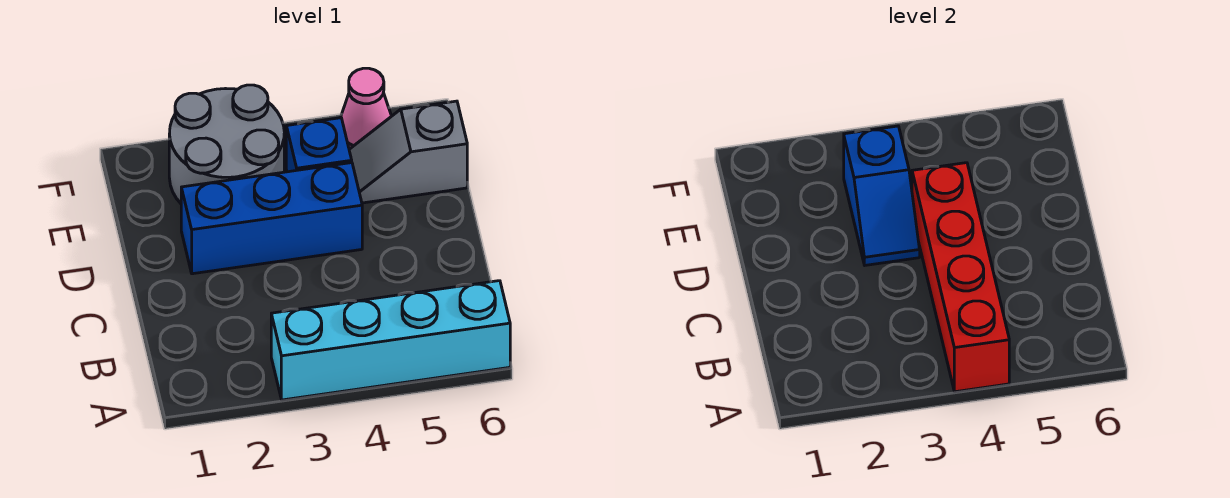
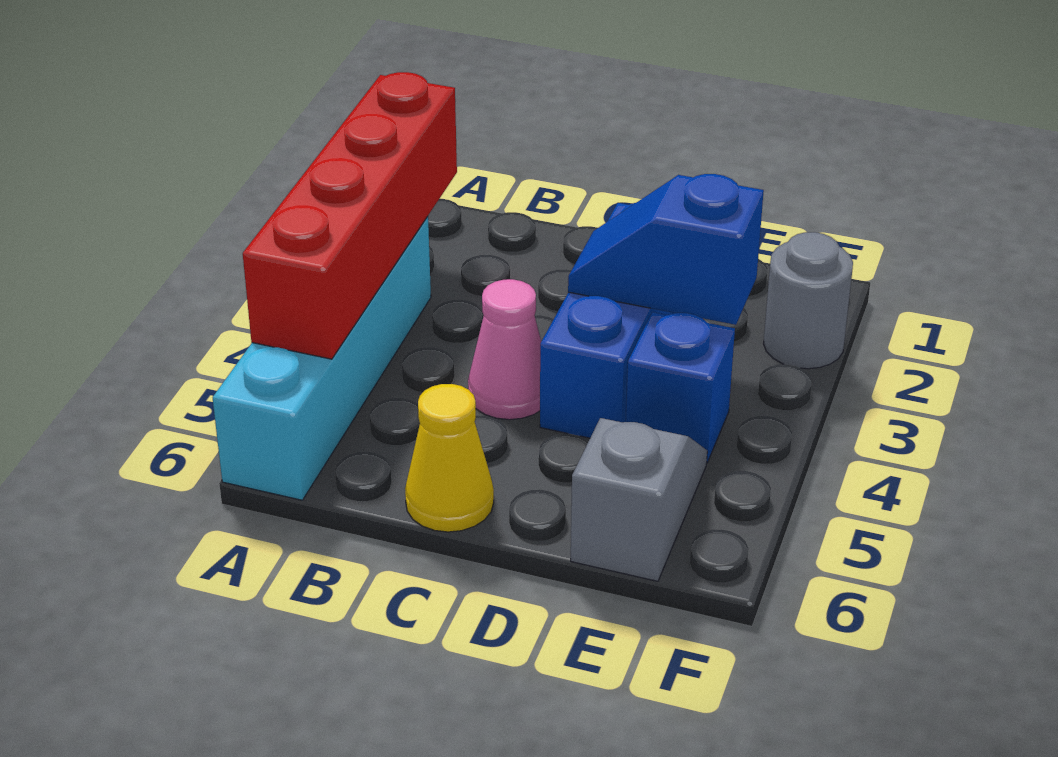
red 1x4 brick [912,163,1009,392] -> red 1x4 brick turned to [243,72,457,359]
none -> yellow 1x1 cone [405,384,494,532]
grey 2x2 round brick [169,85,284,203] -> grey 1x1 round brick [764,232,853,369]
pink 1x1 cone [341,68,391,149] -> pink 1x1 cone moved to [468,279,541,420]

